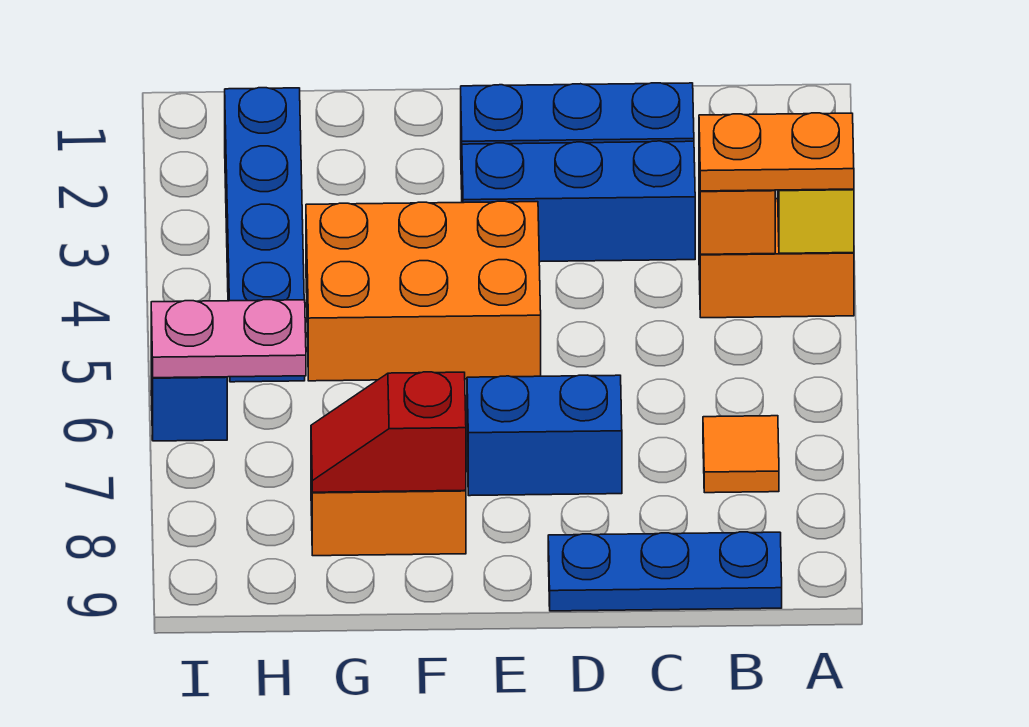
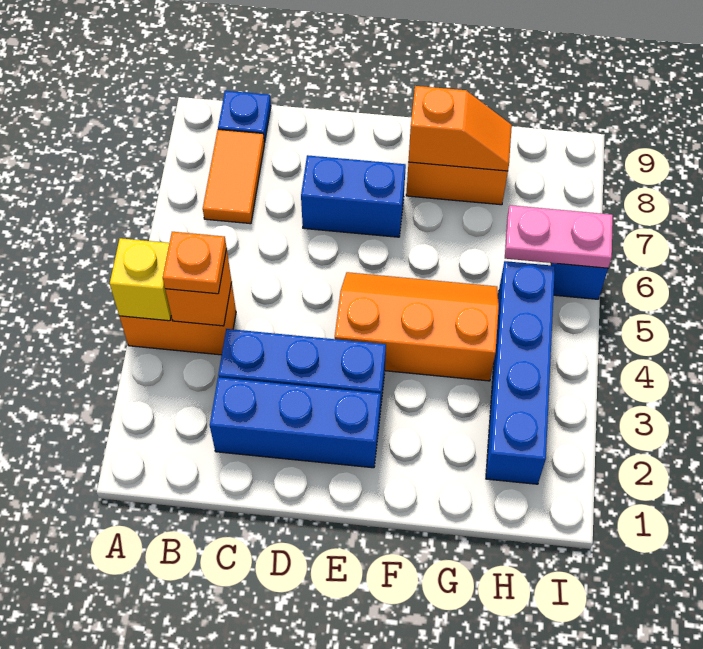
orange 1x2 plate [699,113,854,191] -> orange 1x1 plate [163,232,227,294]
orange 1x1 tile [703,416,779,493] -> orange 1x2 tile [203,130,264,224]
blue 1x3 plate [548,532,782,611] -> blue 1x1 plate [218,91,271,142]
orange 2x3 brick [306,201,541,381] -> orange 2x3 slope [335,272,499,381]
red 1x2 slope [311,372,466,492] -> orange 1x2 slope [408,86,512,171]

